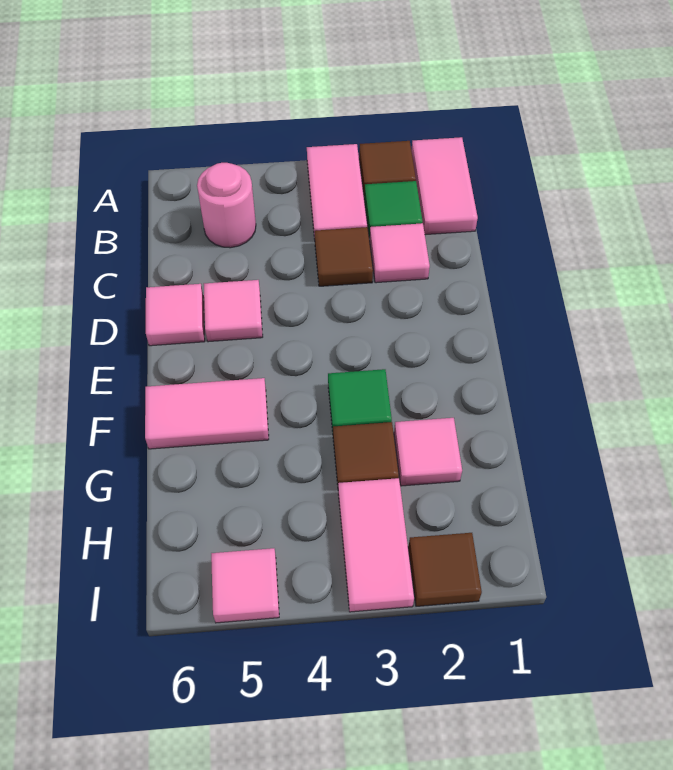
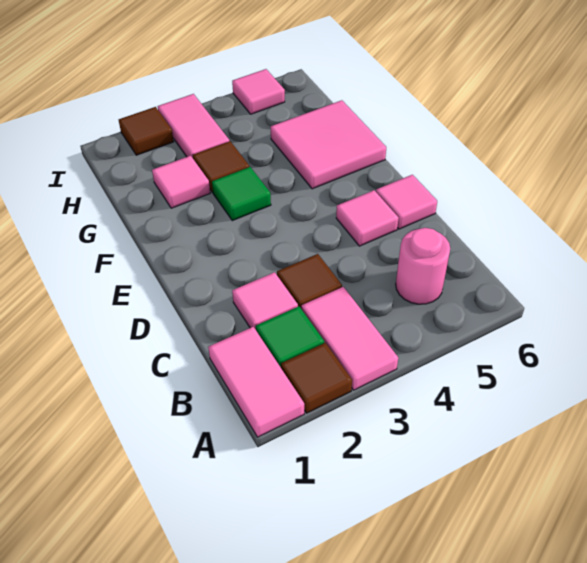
pink 1x2 tile [145,378,269,449] -> pink 2x2 tile [270,100,386,189]

